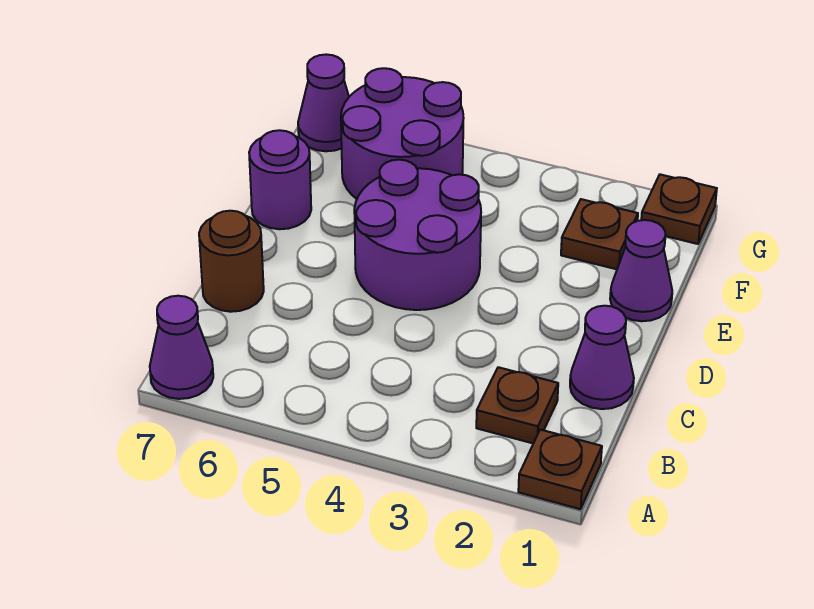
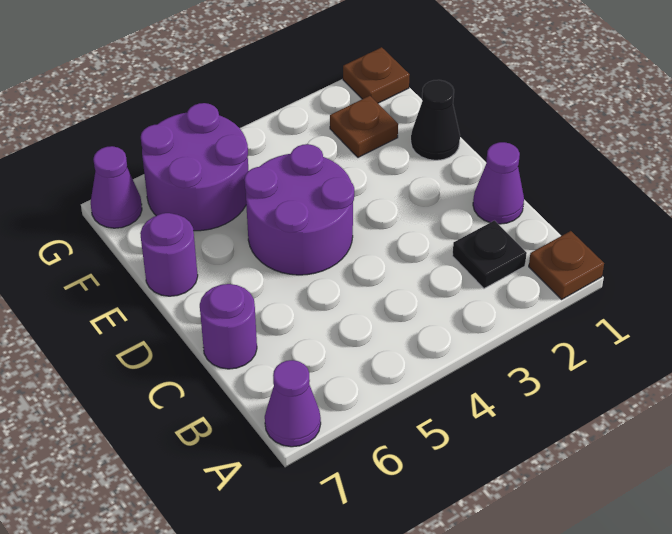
brown 1x1 plate [476,367,558,443] -> black 1x1 plate [452,221,527,289]
brown 1x1 round brick [199,211,264,312] -> purple 1x1 round brick [200,284,257,369]
purple 1x1 cone [610,220,672,321] -> black 1x1 cone [411,80,460,160]

